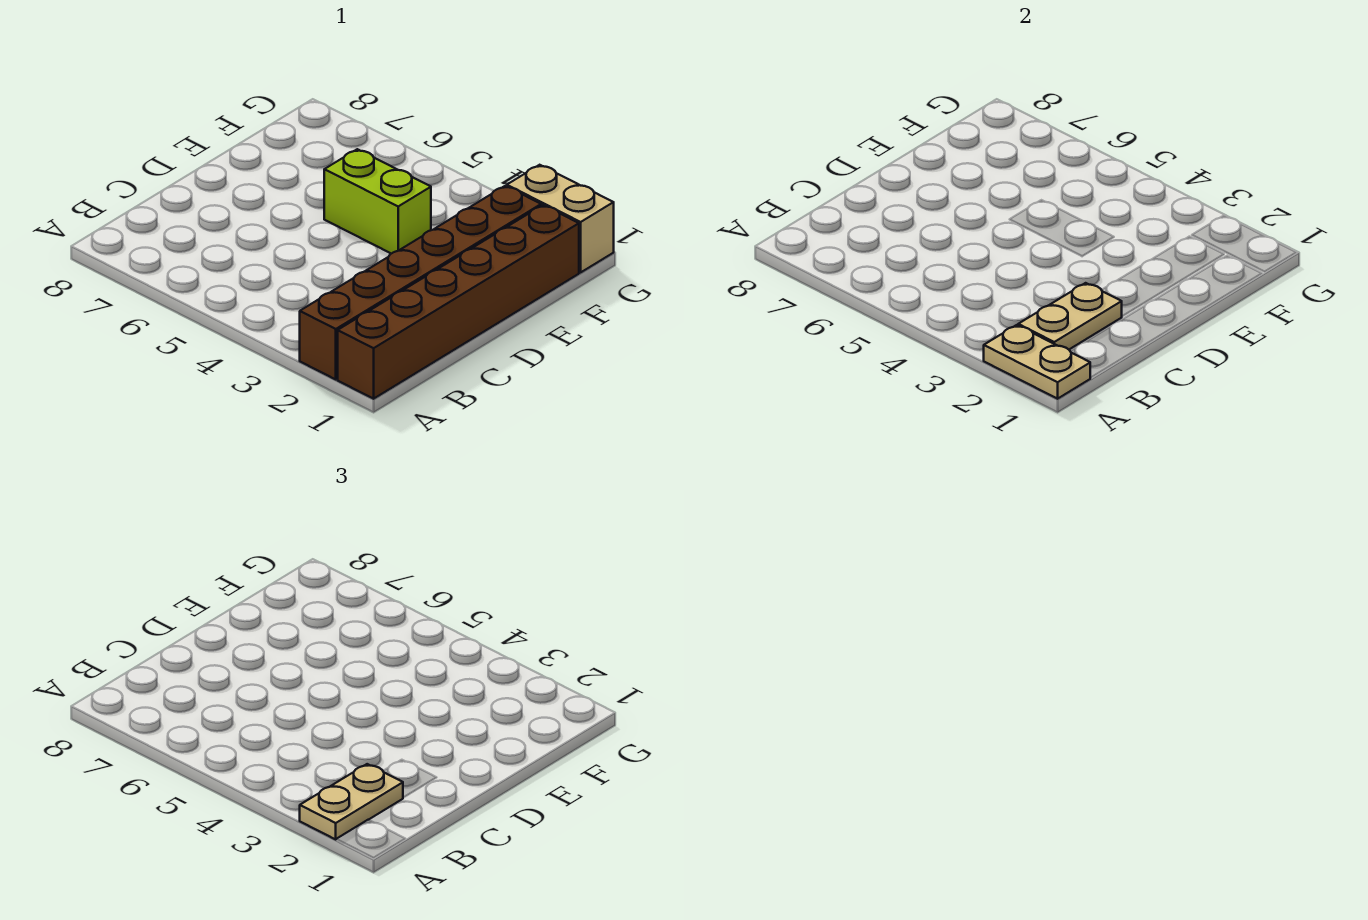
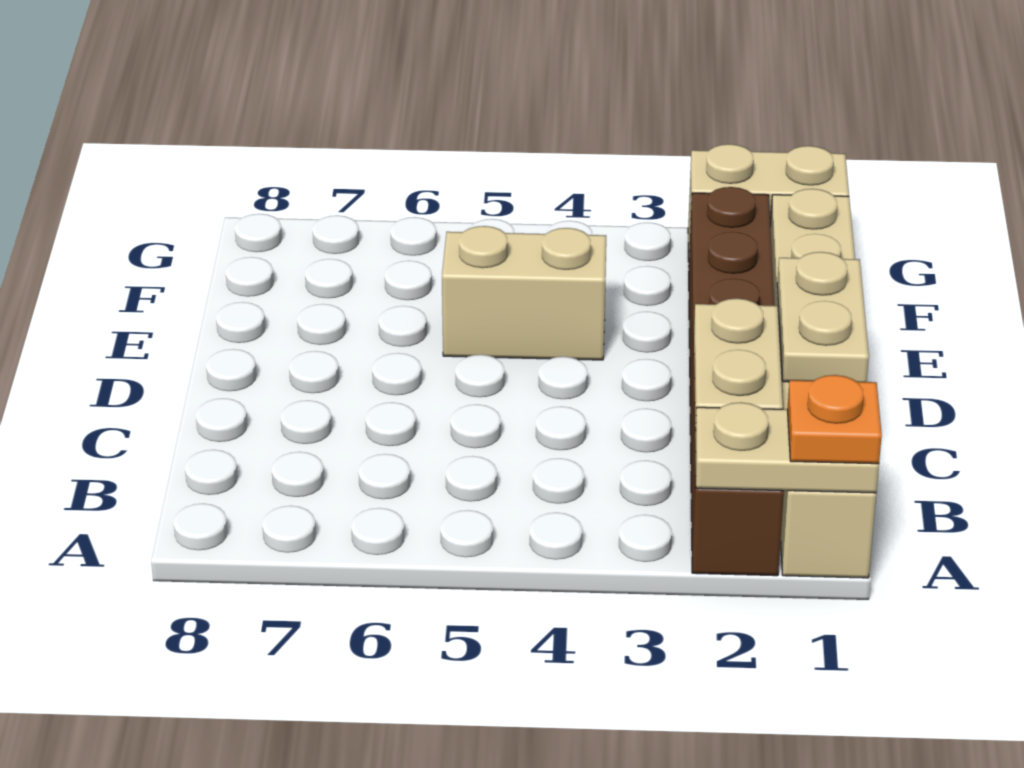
brown 1x6 brick [338,205,579,399] -> tan 1x6 brick [770,189,876,578]
none -> orange 1x1 plate [787,375,882,464]
tan 1x2 plate [300,764,403,839] -> tan 1x2 plate moved to [777,252,869,382]
lime 1x2 brick [324,149,431,254] -> tan 1x2 brick [442,226,606,360]

